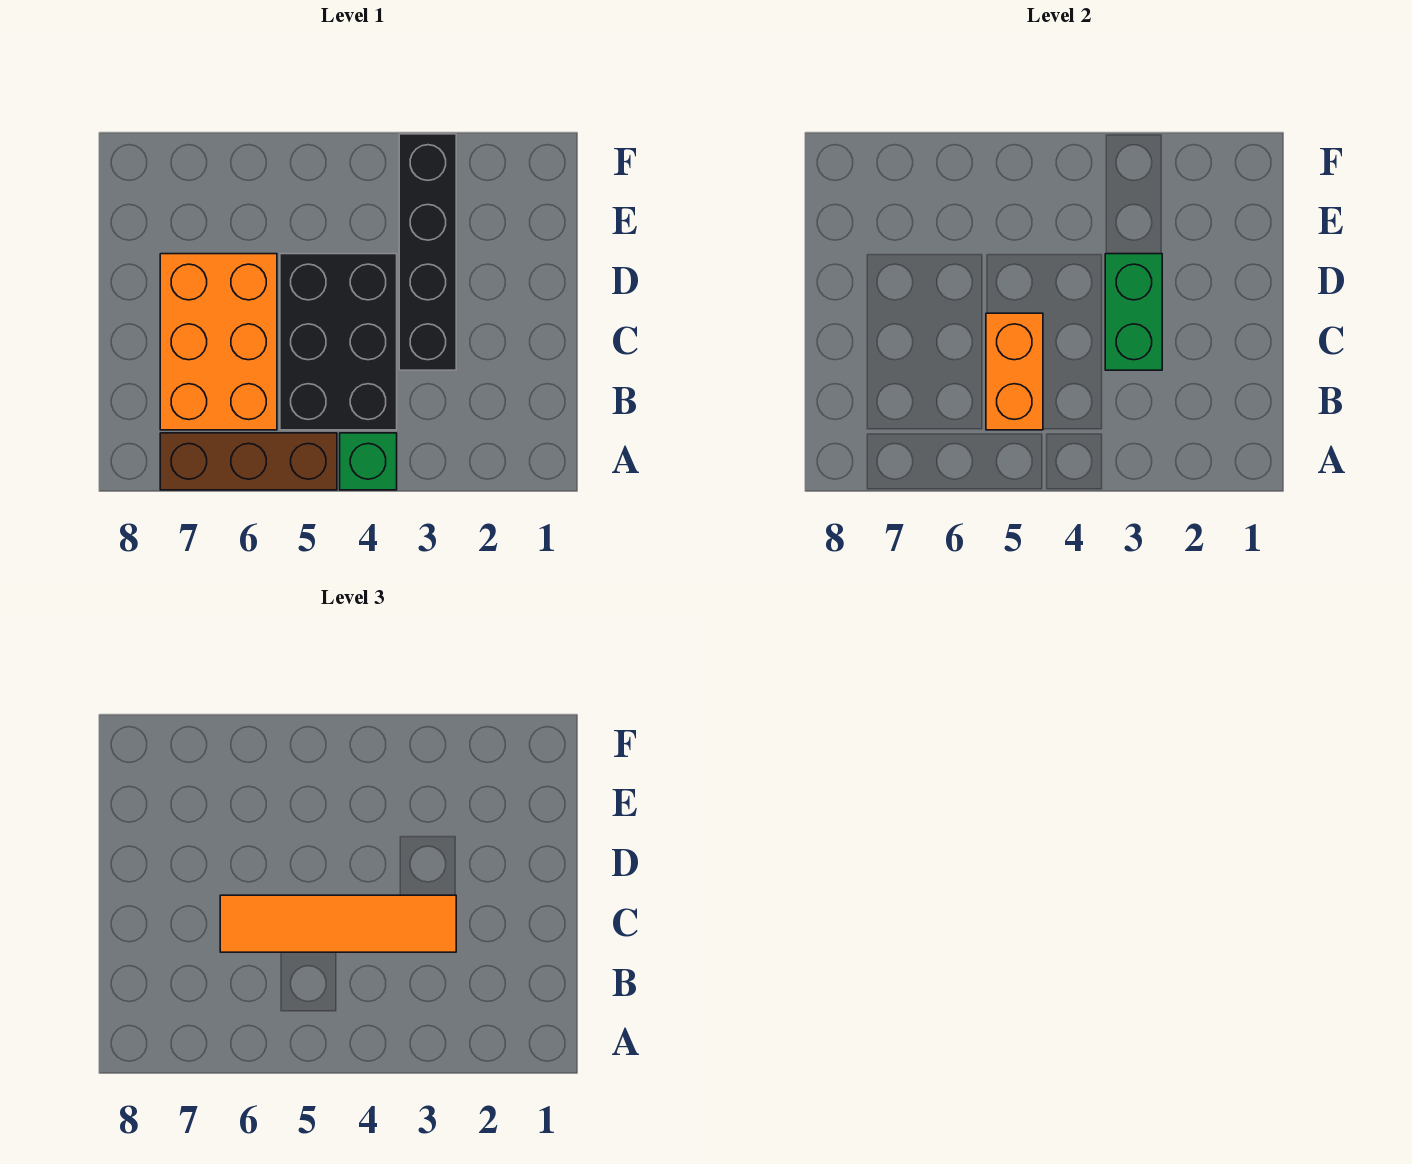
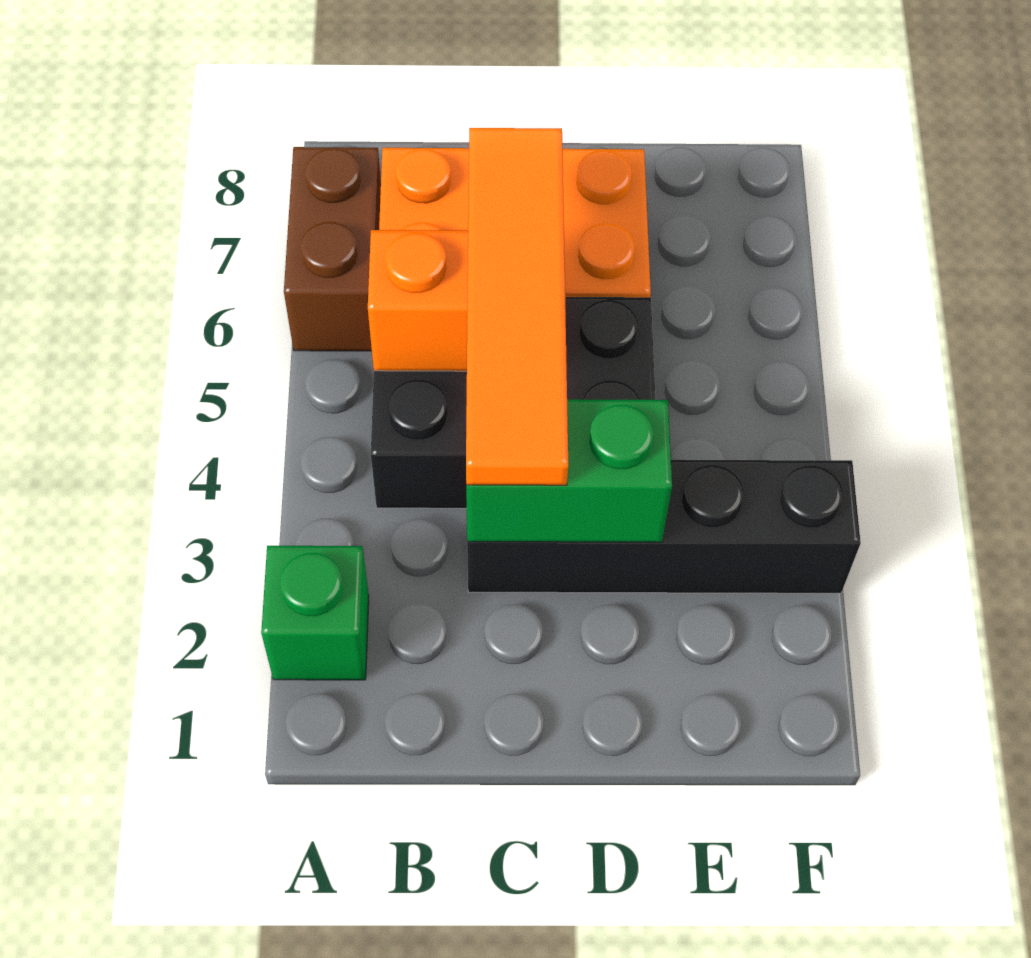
green 1x1 brick [340,433,397,490] -> green 1x1 brick moved to [261,546,369,680]
brown 1x3 brick [160,433,337,490] -> brown 1x2 brick [284,147,381,351]

